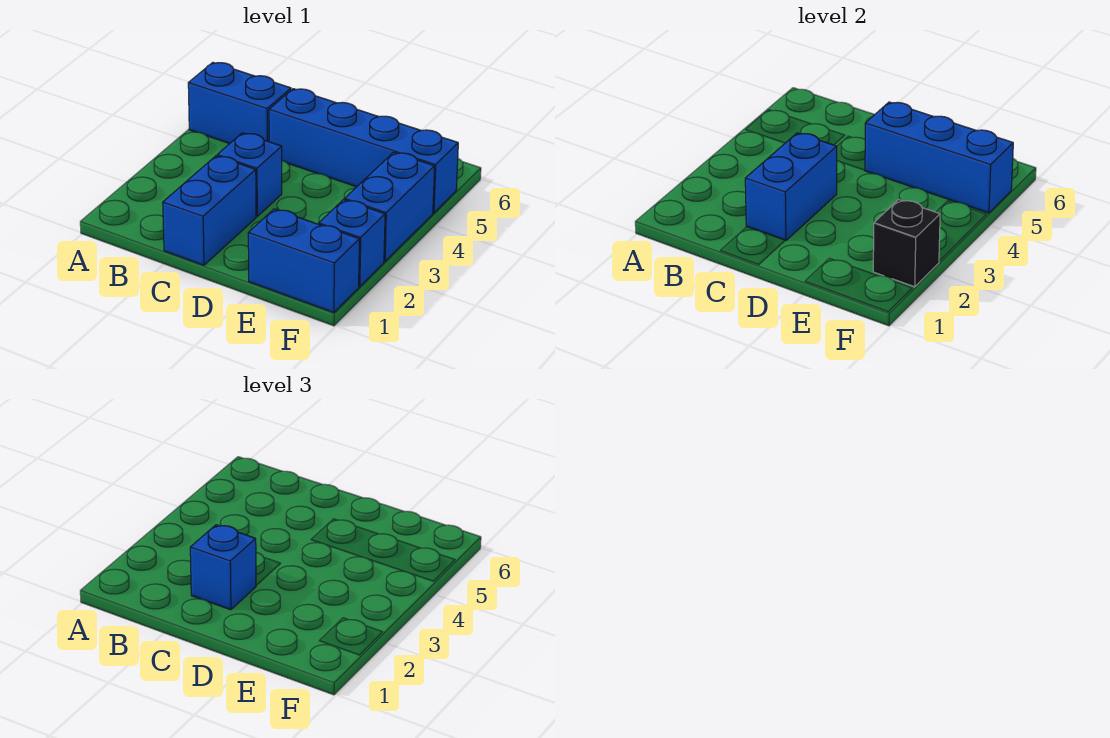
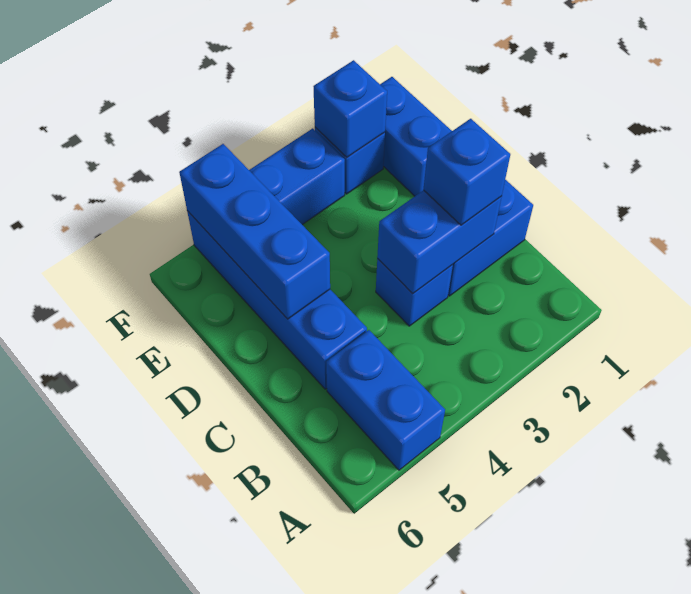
black 1x1 brick [873,200,940,287] -> blue 1x1 brick [313,60,387,157]

